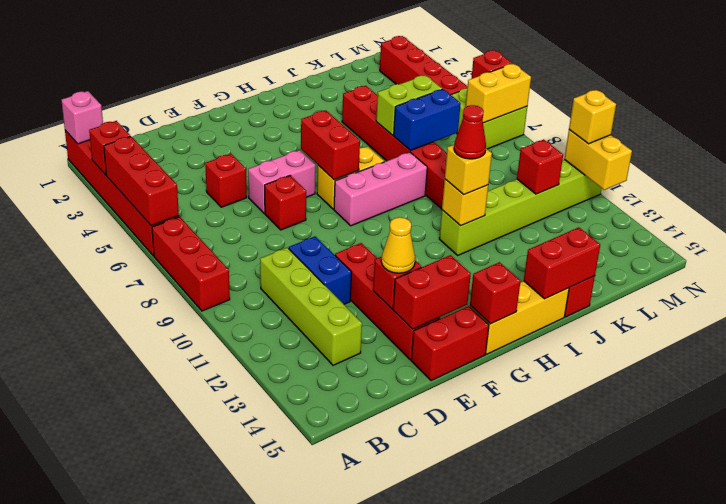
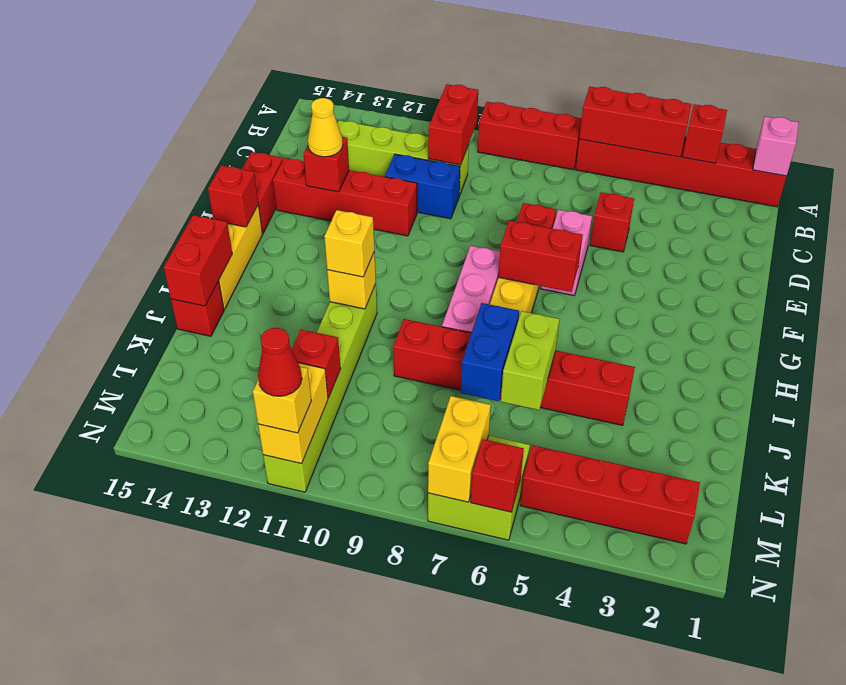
red 1x2 brick [393,255,471,329] -> red 1x2 brick moved to [428,84,478,165]
red 1x1 cone [454,105,486,159] -> red 1x1 cone moved to [258,328,302,396]
yellow 1x2 brick [564,130,632,190] -> yellow 1x2 brick turned to [258,363,328,464]

